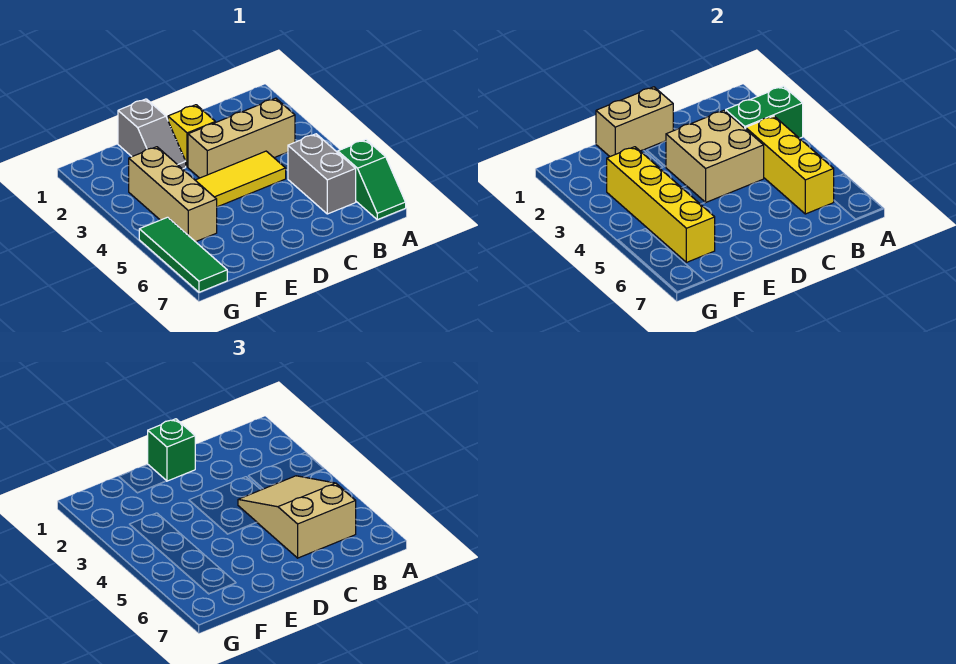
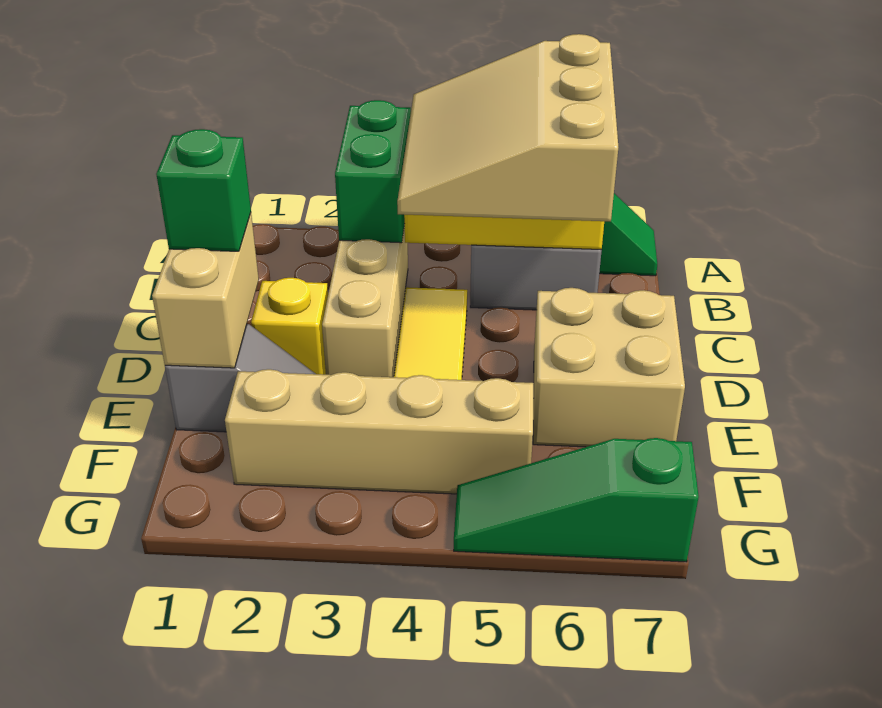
tan 2x3 slope [238,476,356,558] -> tan 3x3 slope [397,34,618,221]
tan 2x2 brick [666,110,764,202] -> tan 2x2 brick moved to [533,288,685,447]
tan 1x3 brick [129,147,217,242] -> tan 1x4 brick [225,369,534,494]
yellow 1x4 brick [607,147,715,262] -> none
green 1x3 tile [139,217,227,292] -> green 1x3 slope [454,438,699,562]

